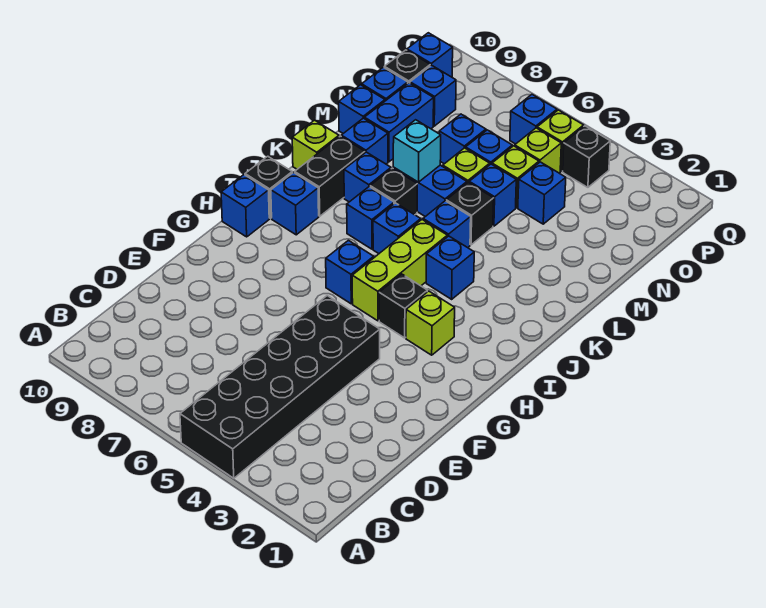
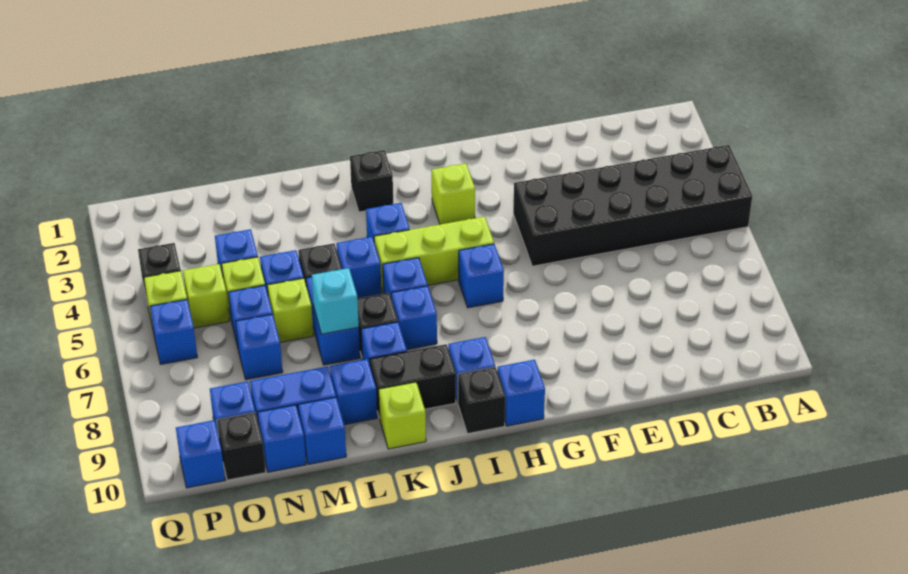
black 1x1 brick [379,274,427,338] -> black 1x1 brick moved to [350,150,393,212]

